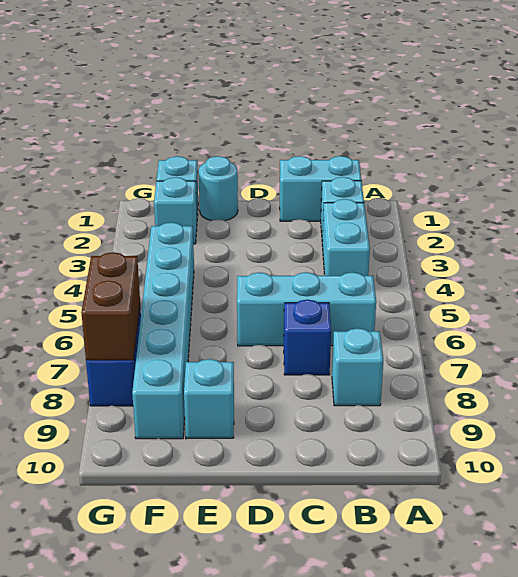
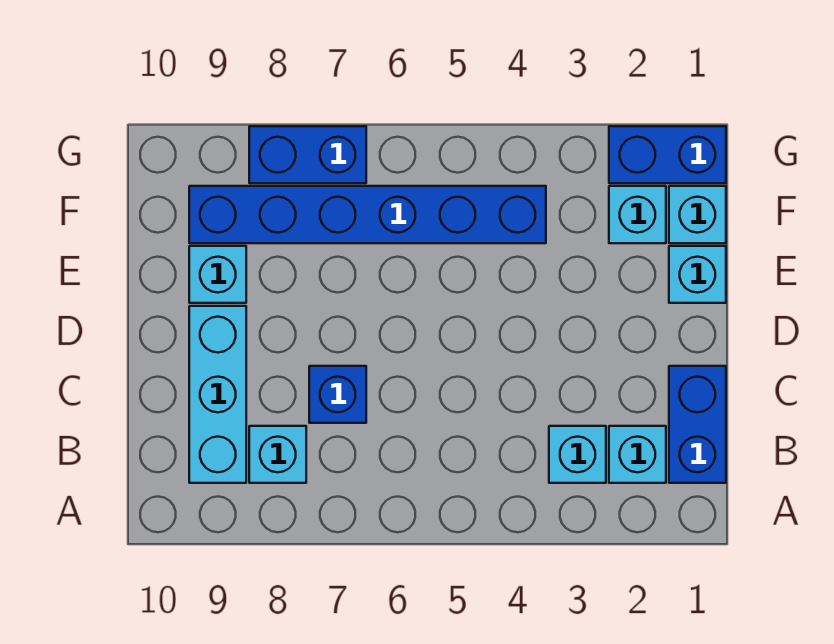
cyan 1x2 brick [280,156,361,221] -> blue 1x2 brick [669,366,726,483]
cyan 1x2 brick [322,199,370,276] -> cyan 1x1 brick [549,426,606,483]
cyan 1x3 brick [237,272,376,346] -> cyan 1x3 brick moved to [189,306,246,483]
cyan 1x1 round brick [199,156,238,221] -> cyan 1x1 brick [669,246,726,303]
cyan 1x6 brick [132,222,194,439] -> blue 1x6 brick [189,186,546,243]
none -> blue 1x2 brick [609,126,726,183]
brown 1x2 brick [81,252,140,360] -> none

